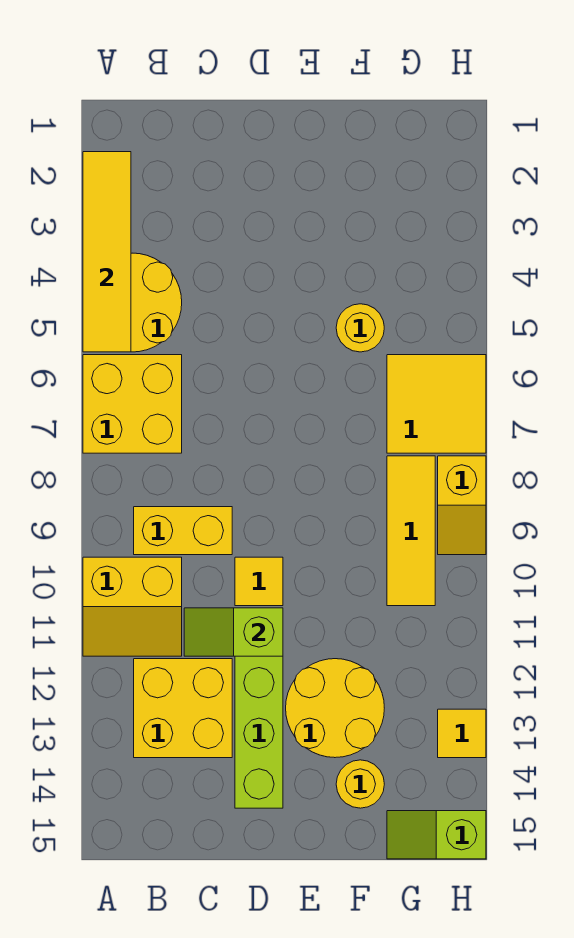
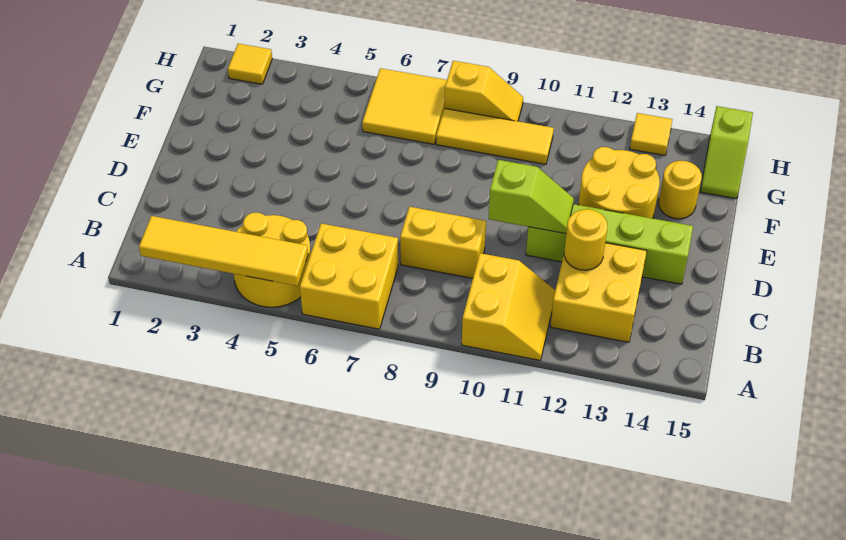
yellow 1x2 brick [134,507,232,555] -> yellow 1x2 brick turned to [400,207,486,278]
lime 1x2 slope [184,608,283,656] -> lime 1x2 slope turned to [489,160,574,234]
yellow 1x1 tile [235,557,283,606] -> yellow 1x1 tile moved to [228,44,272,84]
yellow 1x1 round brick [336,304,384,352] -> yellow 1x1 round brick moved to [564,209,607,270]

